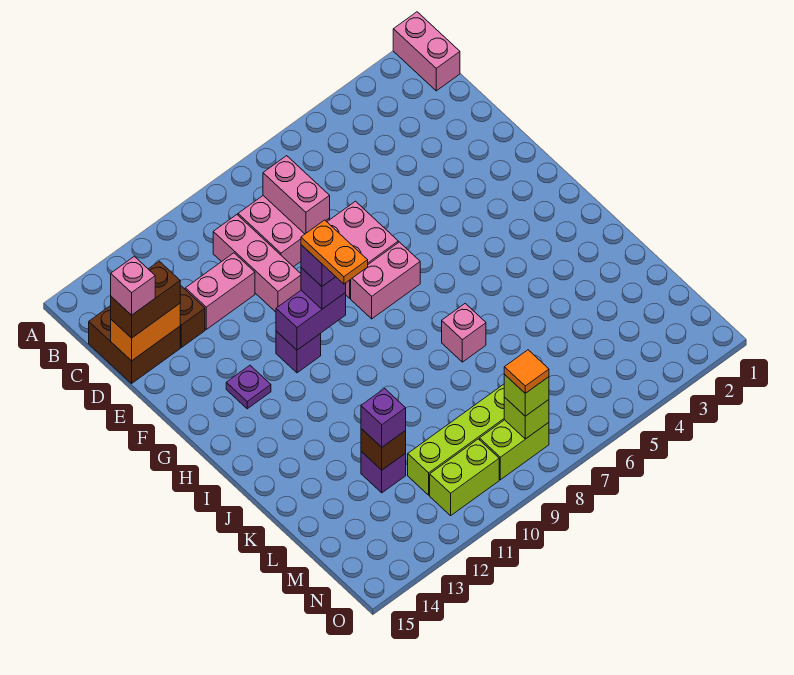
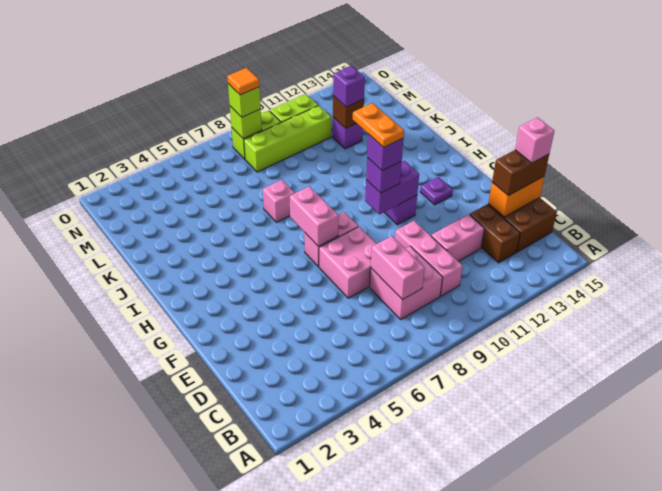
pink 1x2 brick [393,12,460,91] -> pink 1x2 brick moved to [290,186,339,246]

